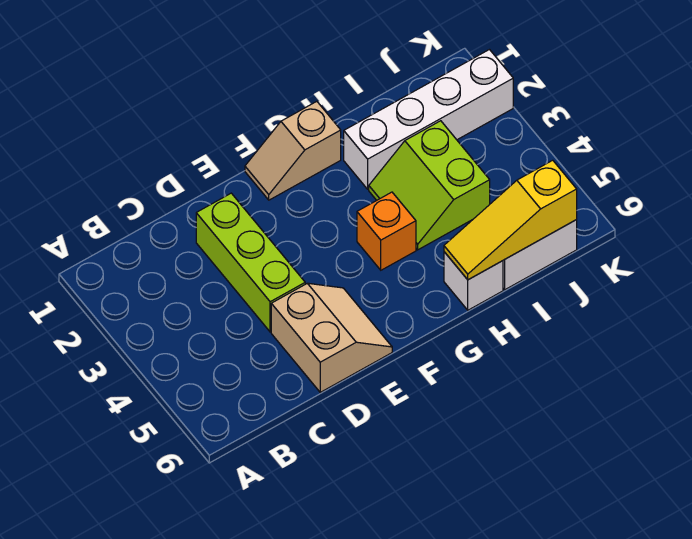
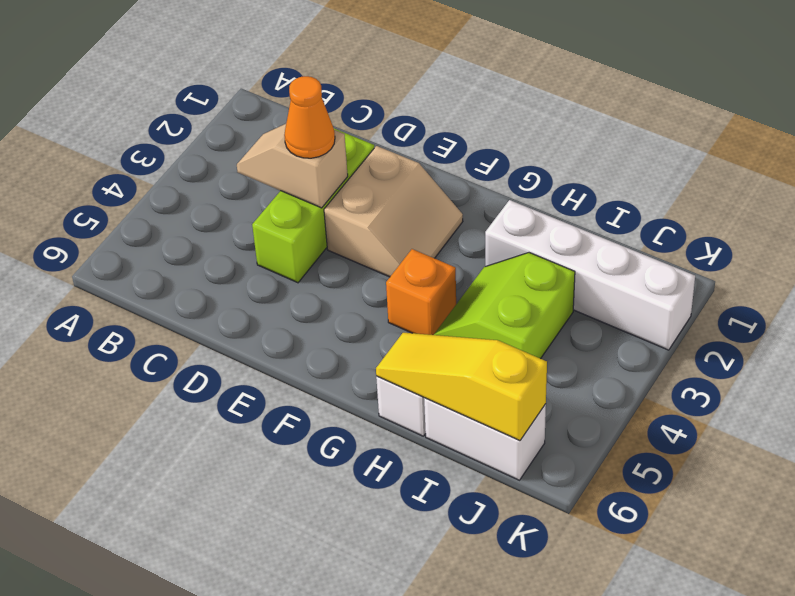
none -> orange 1x1 cone [284,76,335,158]
tan 2x2 slope [271,283,392,392] -> tan 2x2 slope moved to [324,146,463,277]
tan 1x2 slope [245,101,341,200] -> tan 1x2 slope moved to [237,124,348,208]

